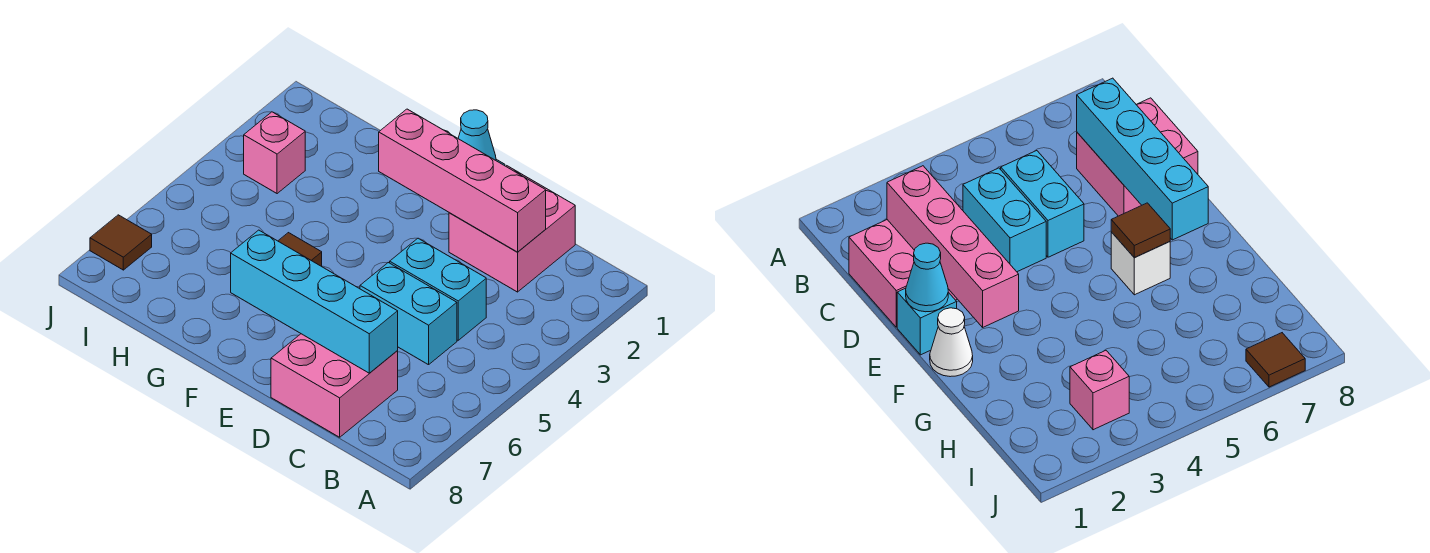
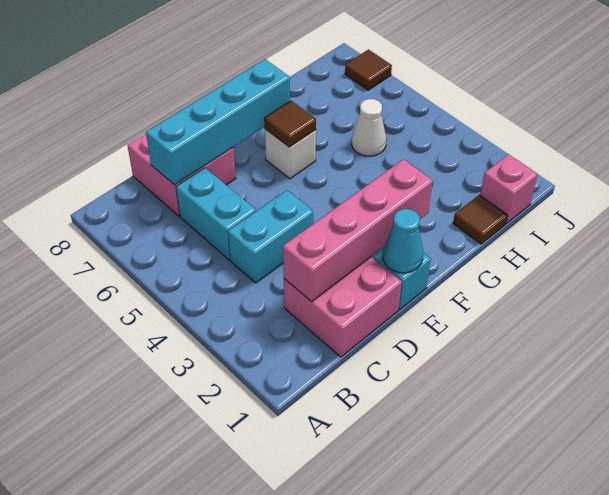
cyan 1x2 brick [360,263,457,365] -> cyan 1x2 brick turned to [176,168,256,260]
white 1x1 cone [930,308,973,377] -> white 1x1 cone moved to [352,99,386,156]
none -> brown 1x1 tile [453,195,507,244]
pink 1x1 brick [244,112,305,194] -> pink 1x1 brick moved to [480,154,537,224]

